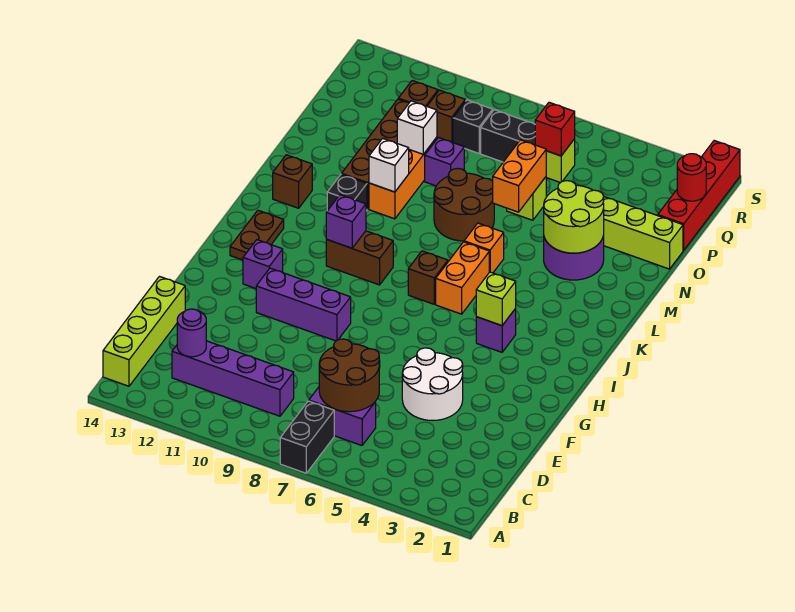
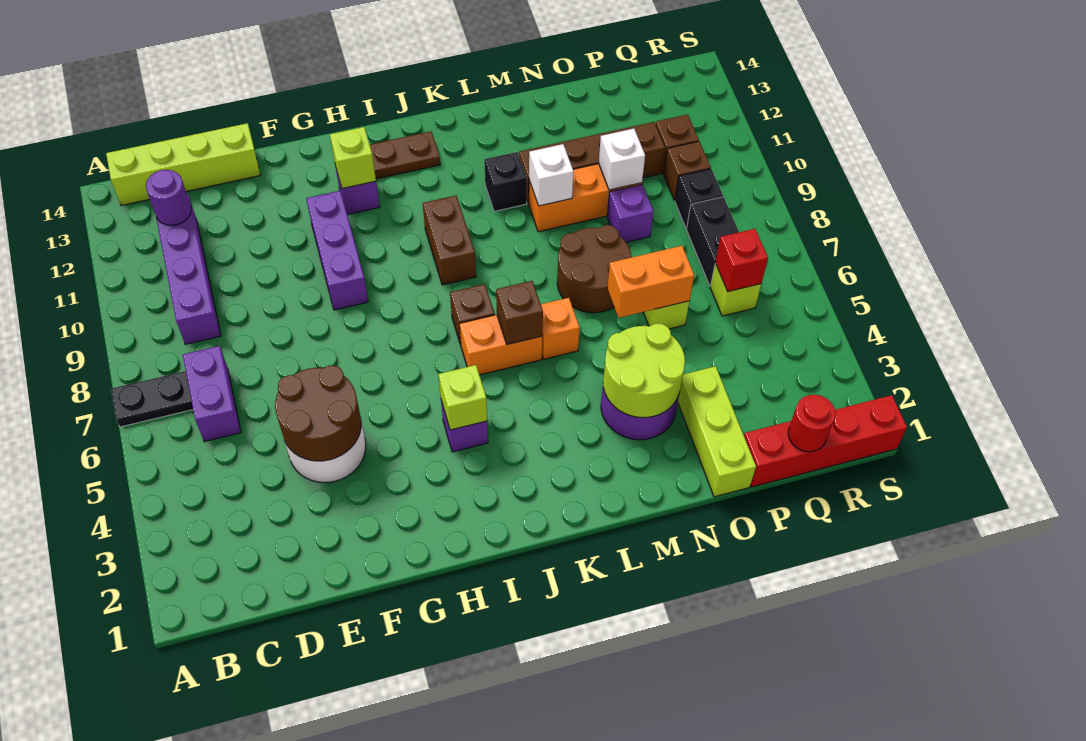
black 1x2 brick [280,401,334,473] -> black 1x2 plate [111,371,193,427]
brown 2x2 round brick [319,339,379,412] -> brown 2x2 round brick moved to [275,366,361,461]
none -> lime 1x1 brick [330,127,376,189]
purple 1x1 brick [326,195,366,248] -> none
brown 1x1 brick [273,155,312,208] -> brown 1x1 brick moved to [496,281,543,345]

